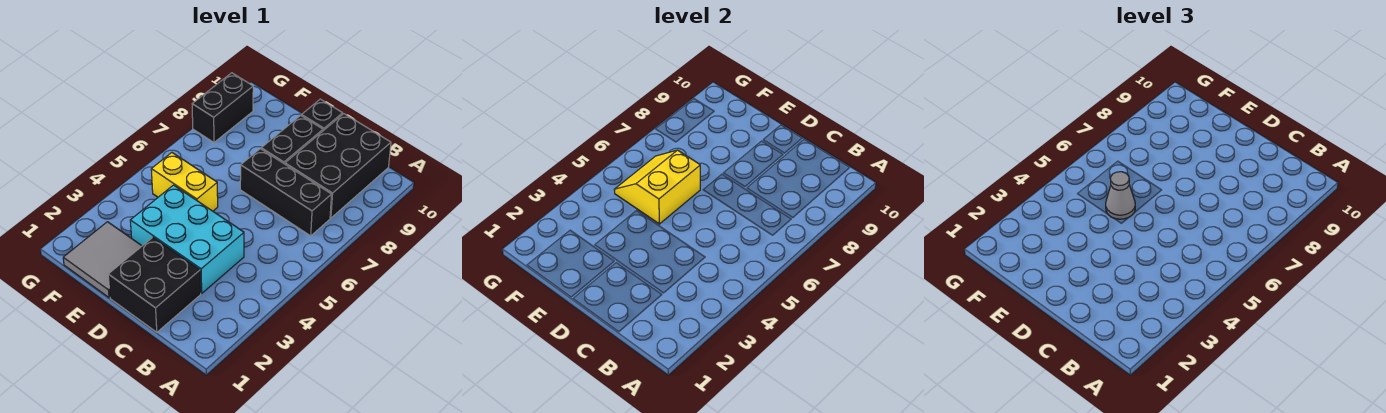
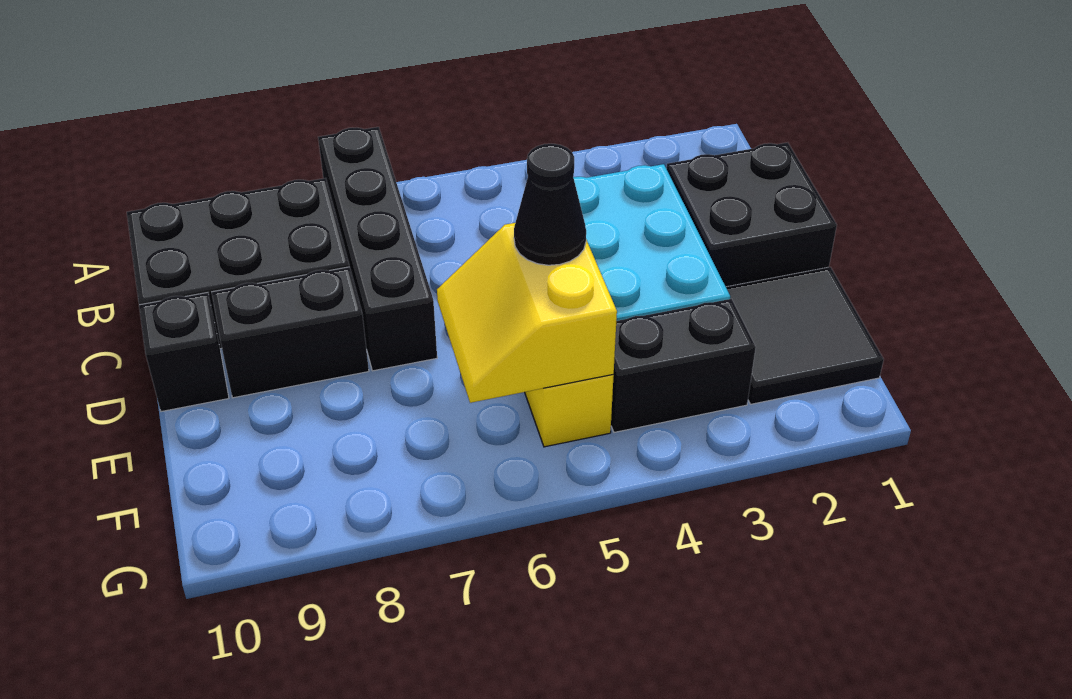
black 1x3 brick [240,149,332,236] -> black 1x4 brick [318,127,437,371]
grey 2x2 tile [63,222,142,298] -> black 2x2 tile [726,267,884,404]
yellow 2x2 slope [614,150,700,224] -> yellow 2x2 slope turned to [437,223,617,403]
grey 1x1 cone [1106,172,1135,219] -> black 1x1 cone [514,144,586,265]
black 1x2 brick [192,73,253,142] -> black 1x2 brick moved to [611,299,756,432]

